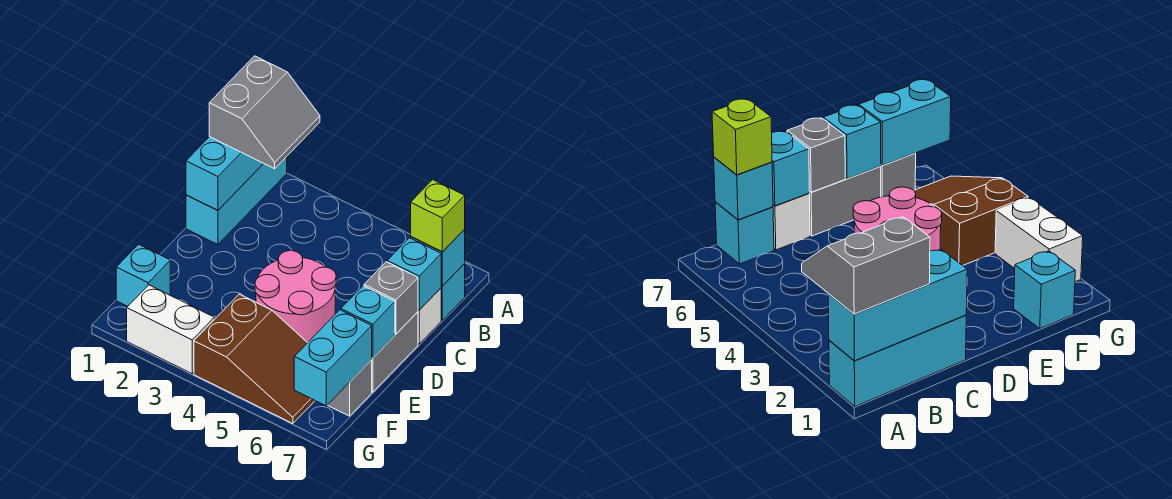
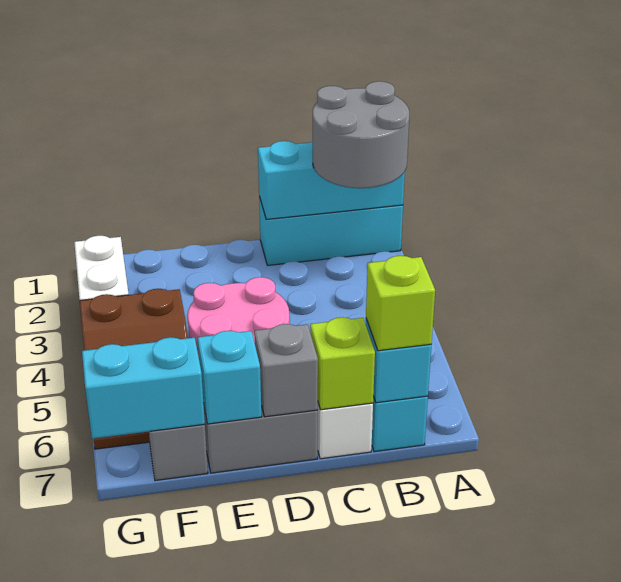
grey 2x2 slope [209,56,320,169] -> grey 2x2 round brick [313,81,409,188]
cyan 1x1 brick [387,238,441,310] -> lime 1x1 brick [310,317,375,410]
cyan 1x1 brick [116,244,170,306] -> none

